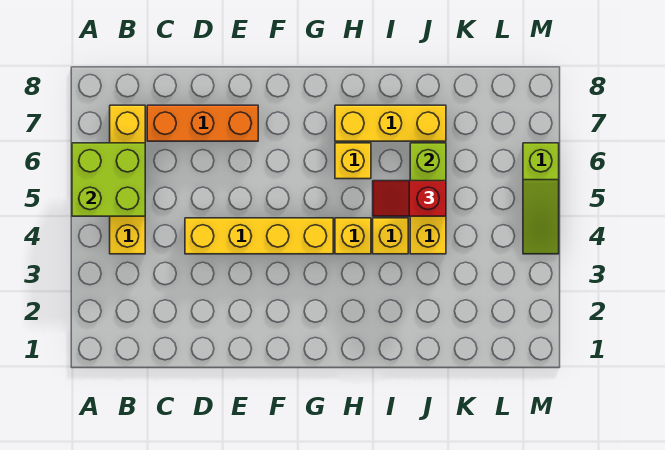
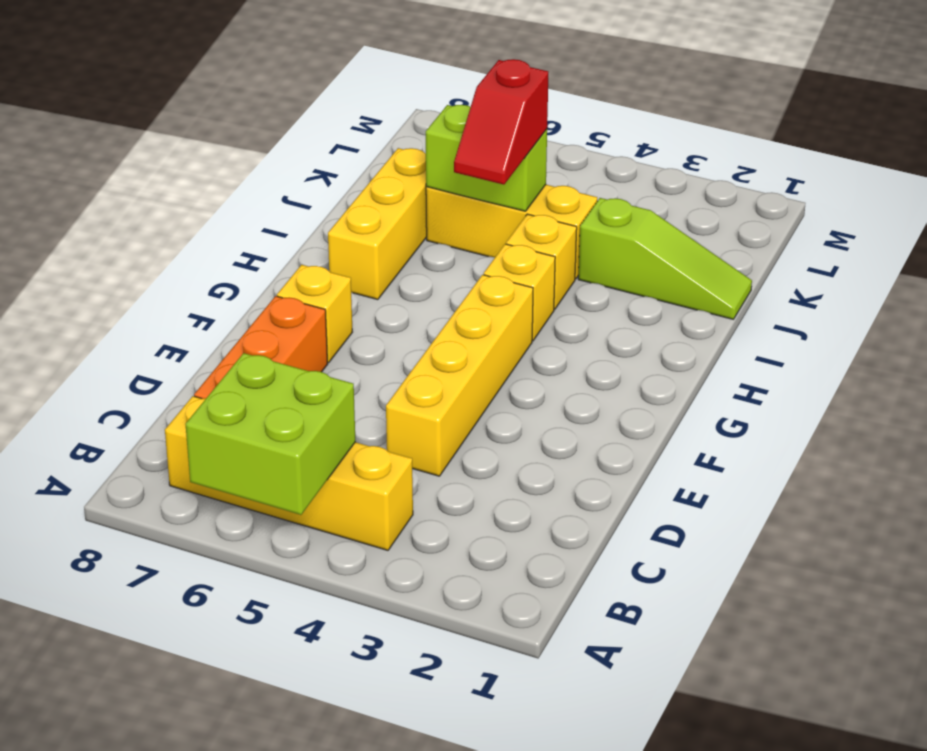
yellow 1x1 brick [335,143,371,179] -> yellow 1x1 brick moved to [277,265,352,363]
lime 1x3 slope [523,143,559,254] -> lime 1x3 slope moved to [578,198,752,319]

